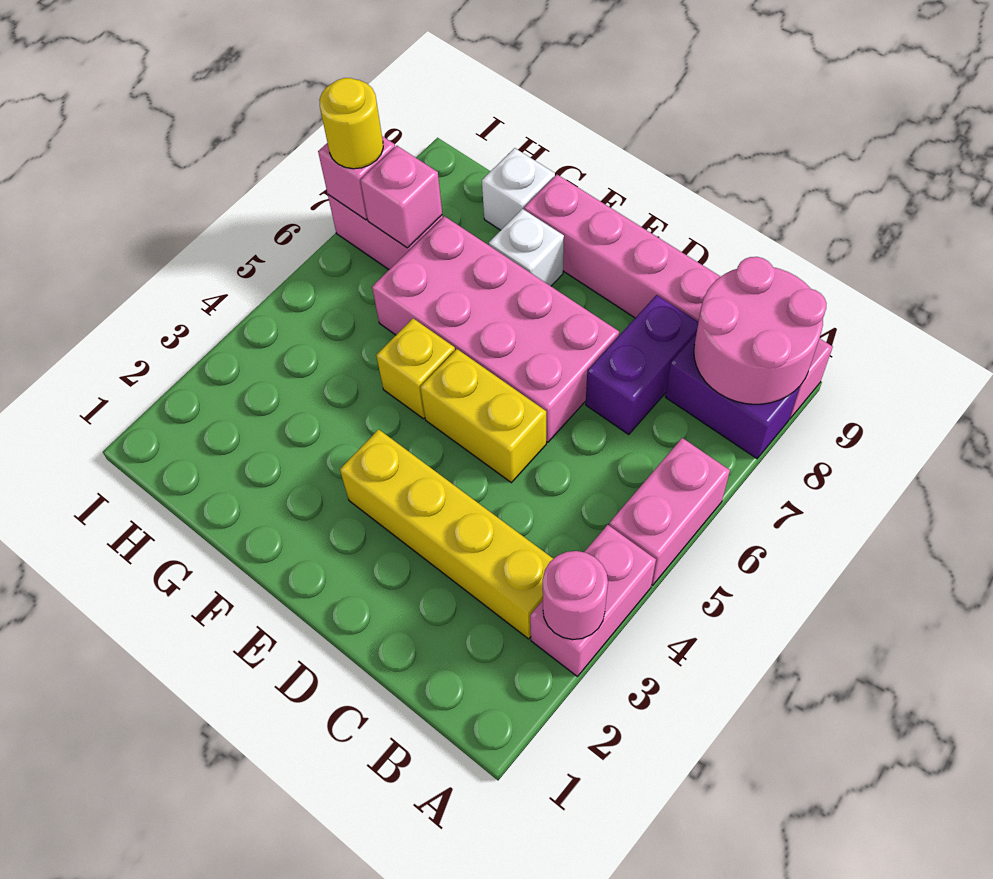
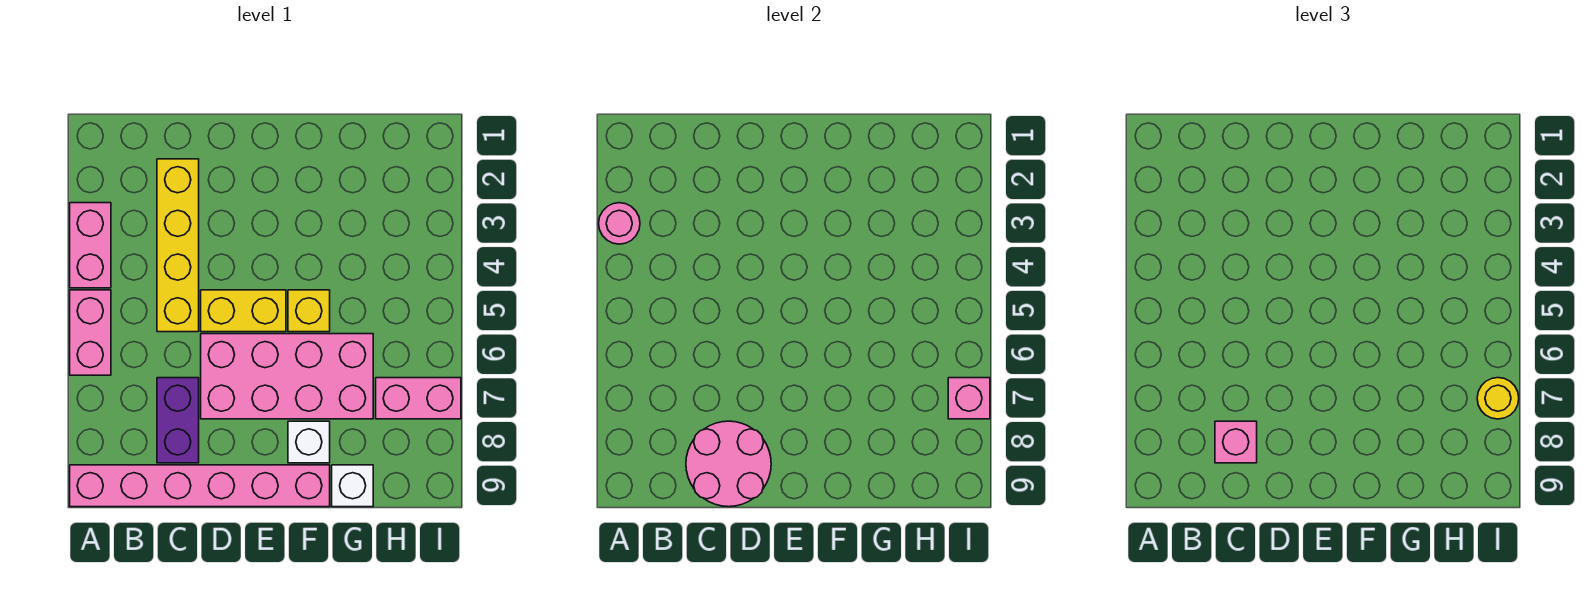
purple 1x2 brick [665,334,800,458] -> none
pink 2x2 round brick [694,257,826,404] -> pink 2x2 round brick moved to [686,421,771,507]
yellow 1x4 brick [340,429,553,639] -> yellow 1x4 brick turned to [157,159,199,332]
pink 1x1 brick [360,146,442,248] -> pink 1x1 brick moved to [1215,421,1257,463]

